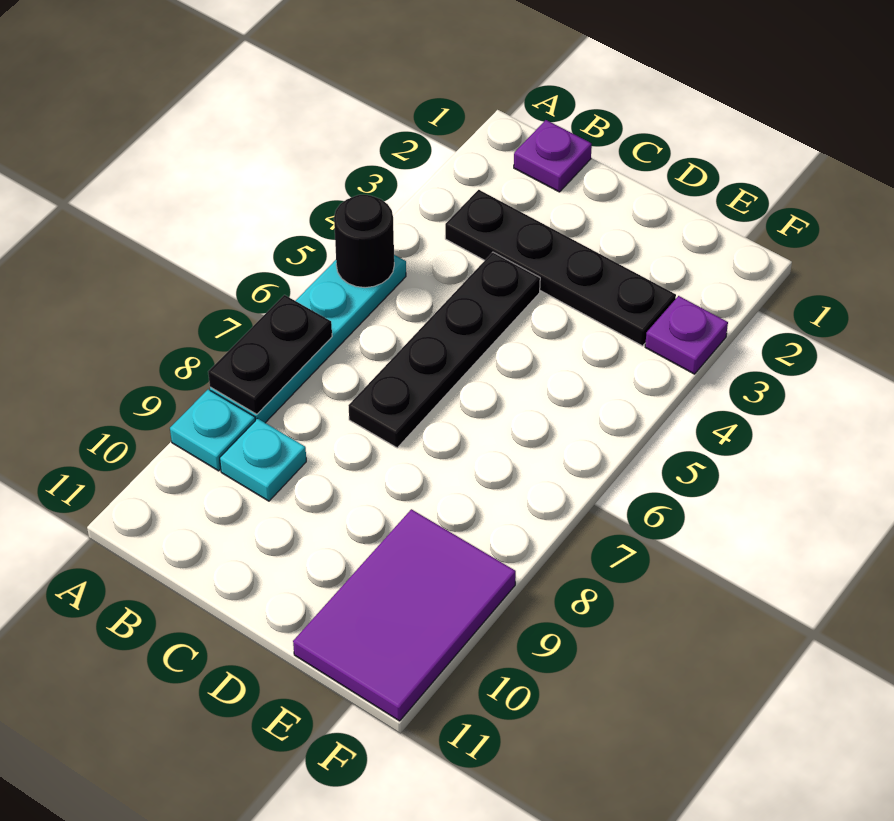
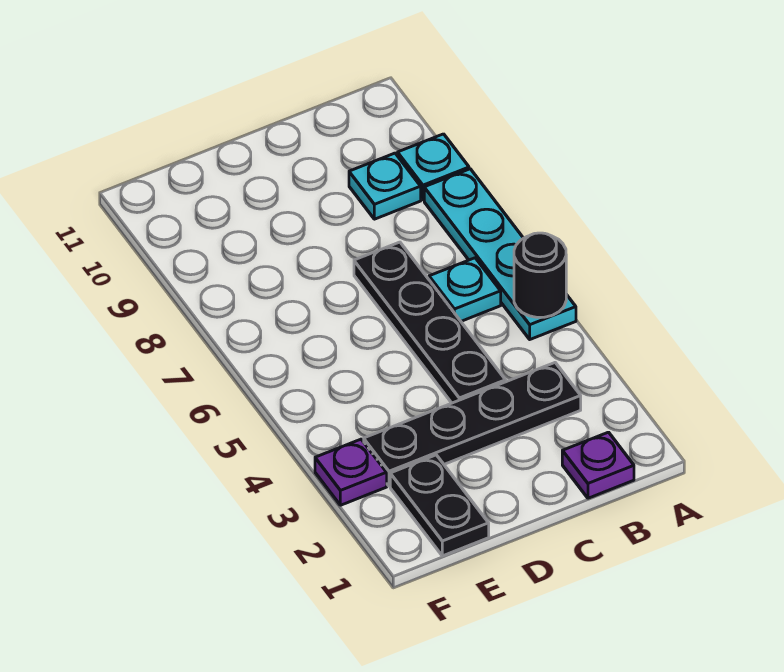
black 1x2 plate [208,295,332,414] -> black 1x2 plate moved to [390,455,489,556]
none -> cyan 1x1 plate [429,258,501,321]
purple 2x3 tile [293,509,516,721] -> none

